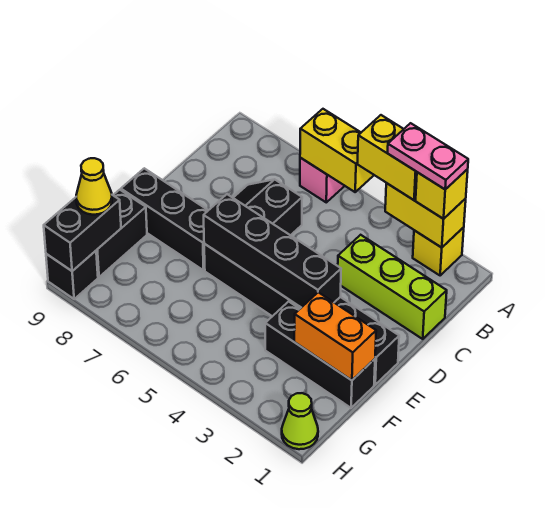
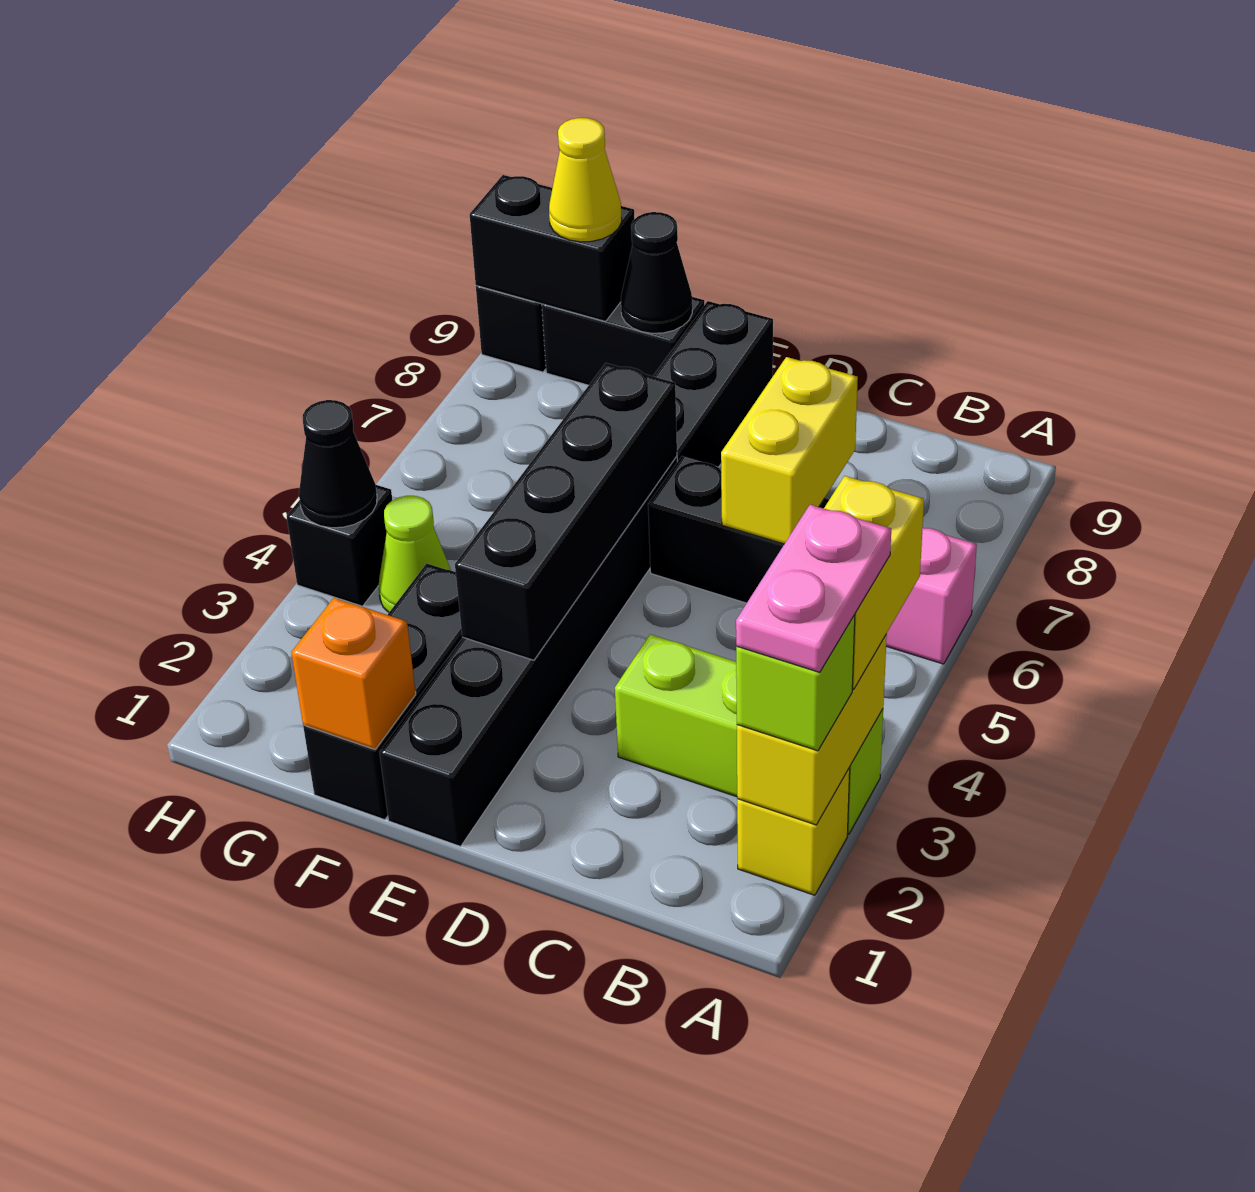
yellow 1x1 brick [416,169,468,219] -> lime 1x1 brick [736,615,855,751]
yellow 1x2 brick [300,109,374,192] -> yellow 1x2 brick moved to [721,357,858,544]
lime 1x3 brick [338,235,447,339] -> lime 1x3 brick turned to [615,634,883,834]
orange 1x2 brick [294,292,376,380] -> orange 1x1 brick [291,598,416,749]
none -> black 1x1 cone [621,212,692,333]
lime 1x1 cone [282,393,318,449] -> lime 1x1 cone moved to [379,496,451,612]
none -> black 1x1 brick [287,485,392,606]
none -> black 1x1 cone [299,400,377,528]

